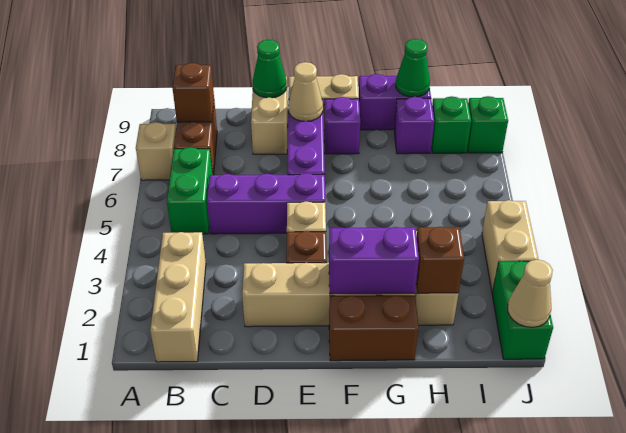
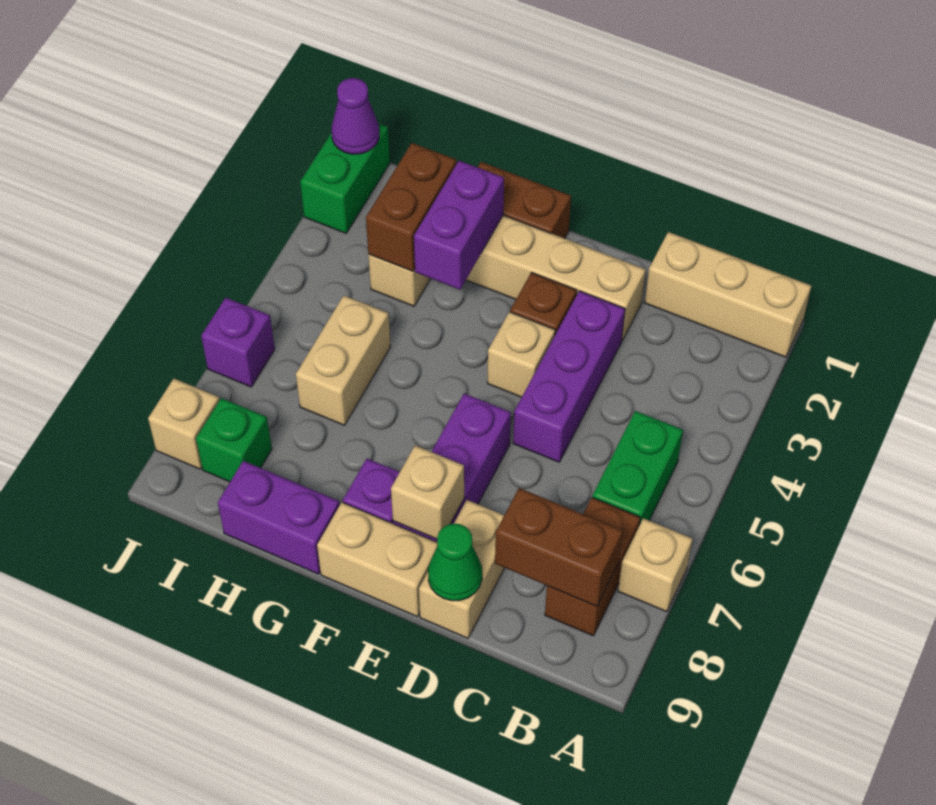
tan 1x3 brick [150,232,206,362] -> tan 1x3 brick turned to [645,232,811,357]
brown 1x1 brick [172,63,214,122] -> brown 1x2 brick [495,488,623,606]
purple 1x3 brick [207,173,325,234] -> purple 1x3 brick turned to [513,291,625,462]
tan 1x1 cone [288,62,323,121] -> tan 1x1 brick [391,445,464,539]
purple 1x2 brick [329,227,419,294] -> purple 1x2 brick turned to [414,161,504,290]
brown 1x1 brick [416,227,464,293] -> brown 1x2 brick [366,143,457,271]
purple 1x1 brick [394,97,434,154] -> purple 1x1 brick moved to [201,298,275,387]
green 1x1 cone [396,39,430,97] -> none
tan 1x1 cone [508,260,553,327] -> purple 1x1 cone [332,78,379,154]
tan 1x2 brick [482,200,538,292] -> tan 1x2 brick moved to [296,296,390,425]
green 1x1 brick [467,96,508,153] -> tan 1x1 brick [148,379,219,469]

